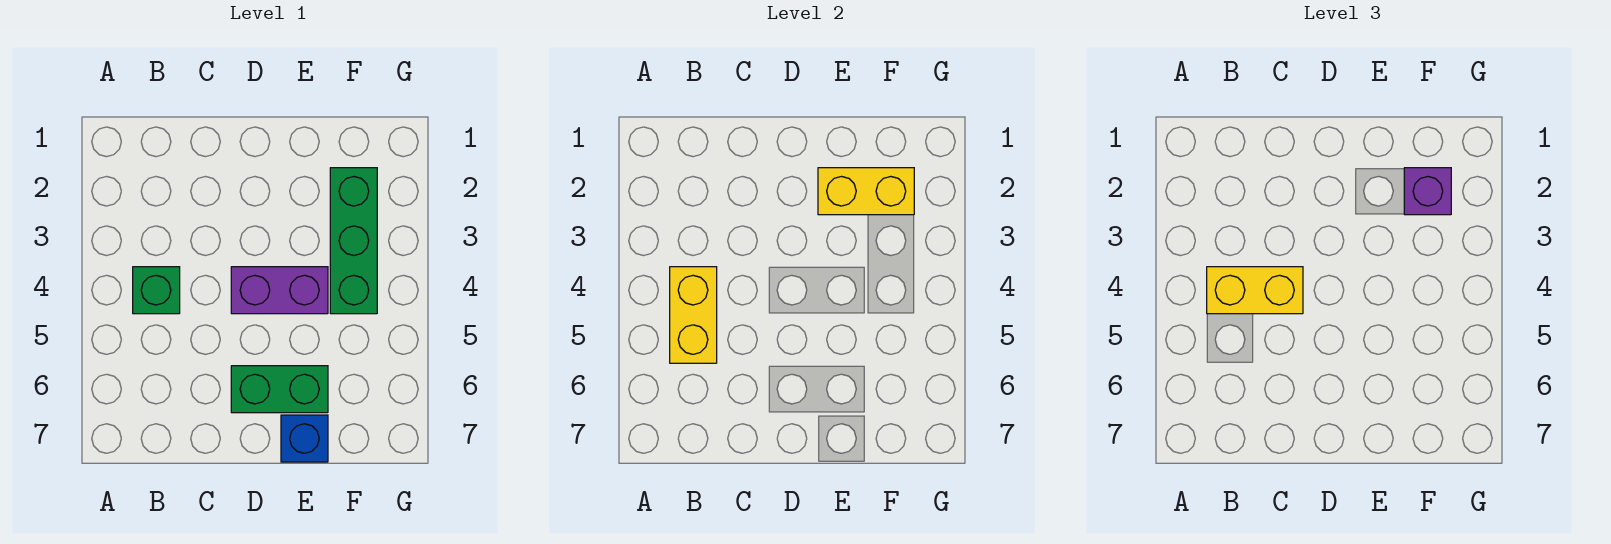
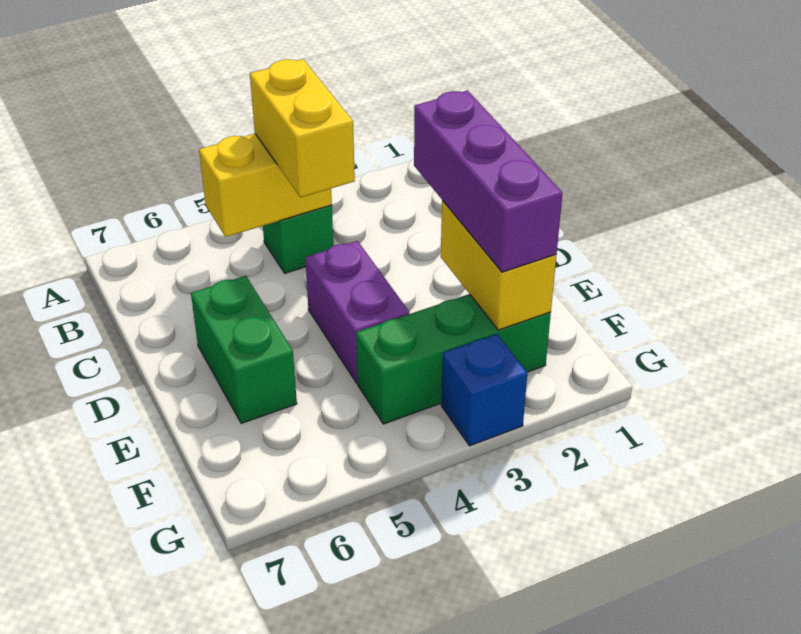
blue 1x1 brick [281,415,328,462] -> blue 1x1 brick moved to [441,334,527,446]
purple 1x1 brick [1404,168,1451,215] -> purple 1x3 brick [414,90,563,272]

